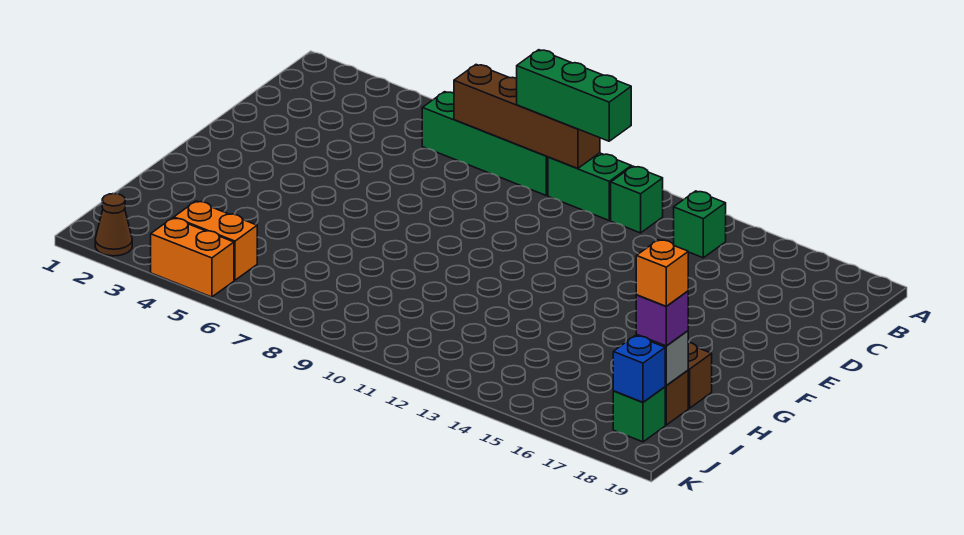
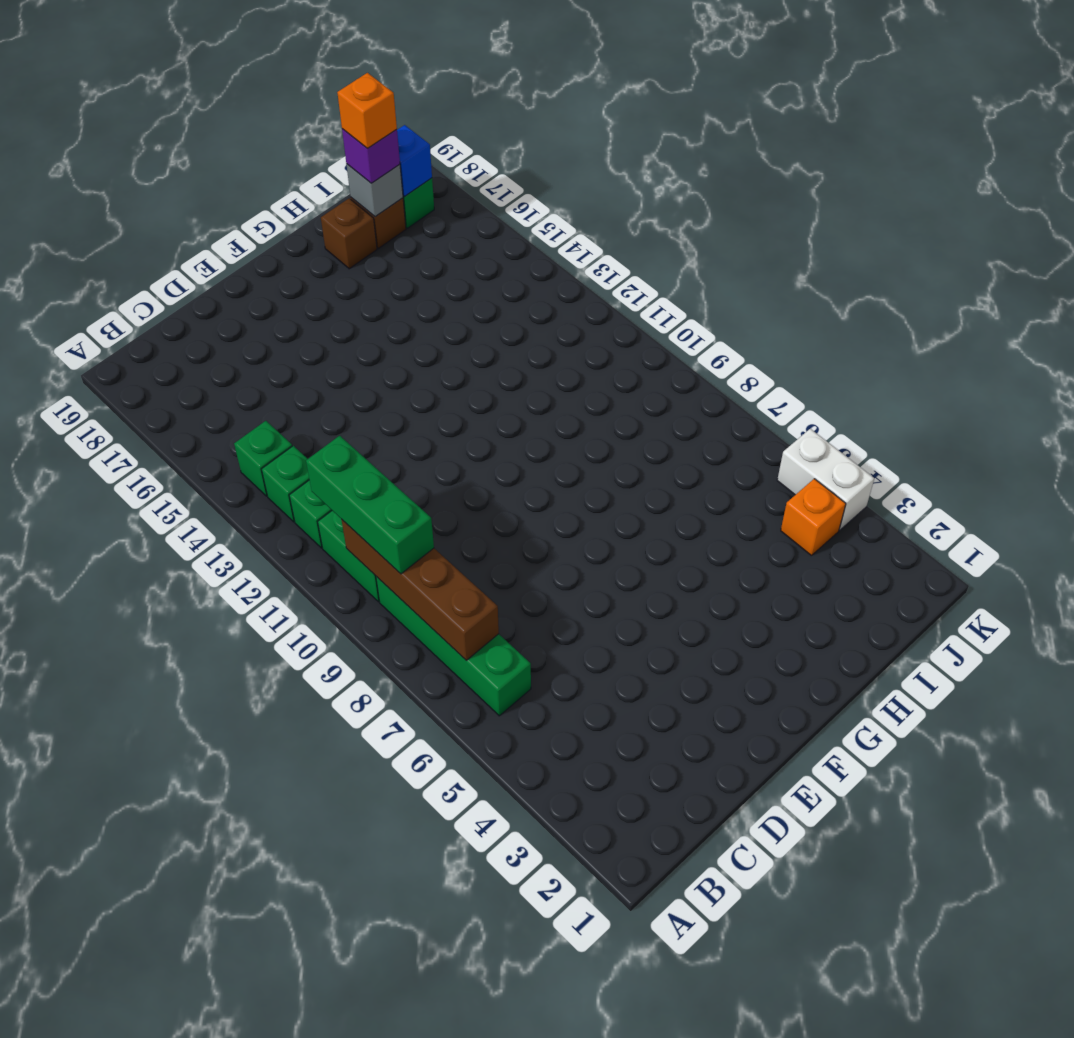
none -> green 1x1 brick [261,446,309,522]
orange 1x2 brick [174,201,257,280] -> orange 1x1 brick [781,479,846,556]
brown 1x1 cone [95,194,132,256] -> none
orange 1x2 brick [151,218,234,297] -> white 1x2 brick [777,429,874,530]

